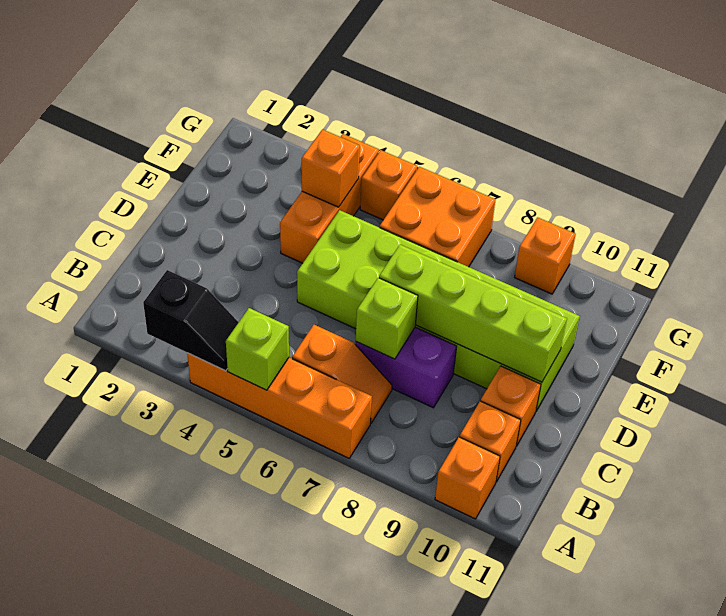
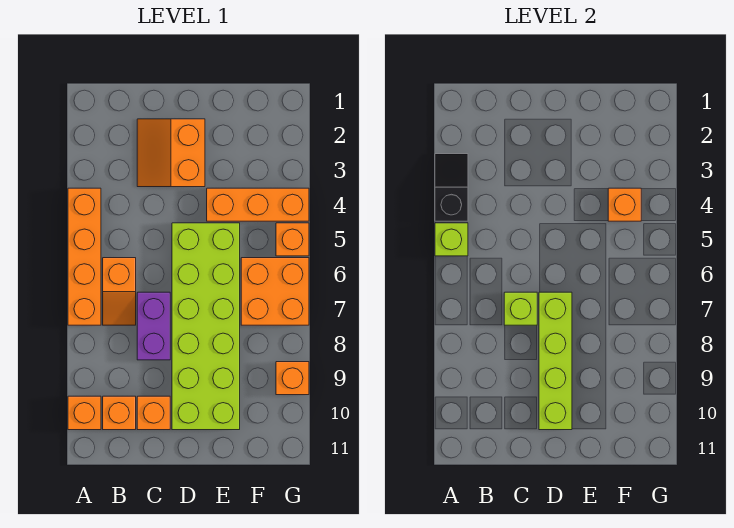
black 1x2 slope [143,270,239,371] -> black 1x2 slope turned to [435,154,468,221]
none -> orange 2x2 slope [137,119,205,187]

